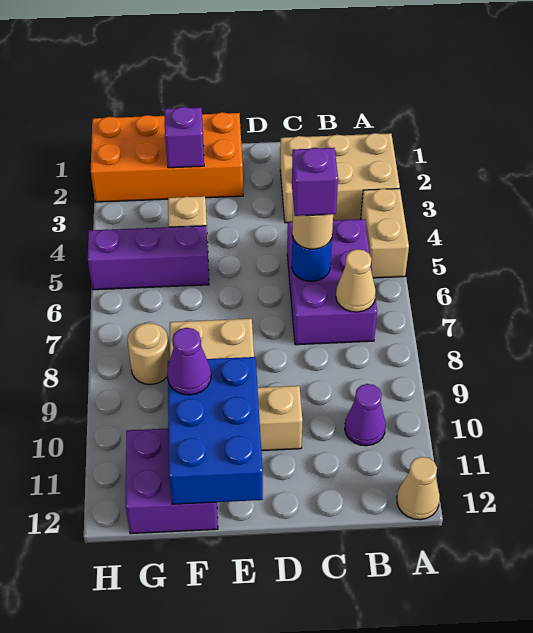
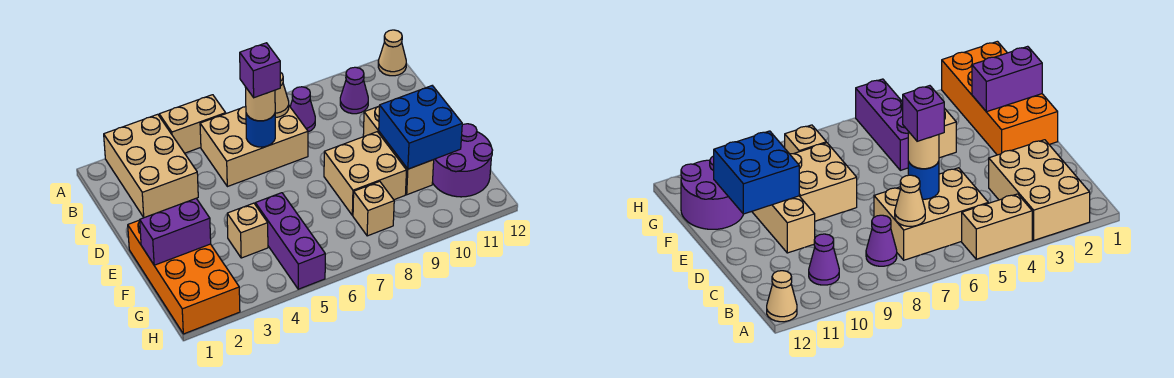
purple 2x3 brick [287,219,377,345] -> tan 2x3 brick [200,106,308,187]
blue 2x3 brick [168,357,263,504] -> blue 2x2 brick [379,86,462,169]
purple 1x1 brick [165,107,204,168] -> purple 1x2 brick [140,198,211,265]
purple 1x1 cone [167,328,211,395] -> purple 1x1 cone moved to [290,87,315,132]
purple 2x2 brick [126,428,218,534] -> purple 2x2 round brick [432,124,492,197]
tan 1x1 round brick [127,323,170,384] -> tan 1x1 brick [353,181,394,236]

